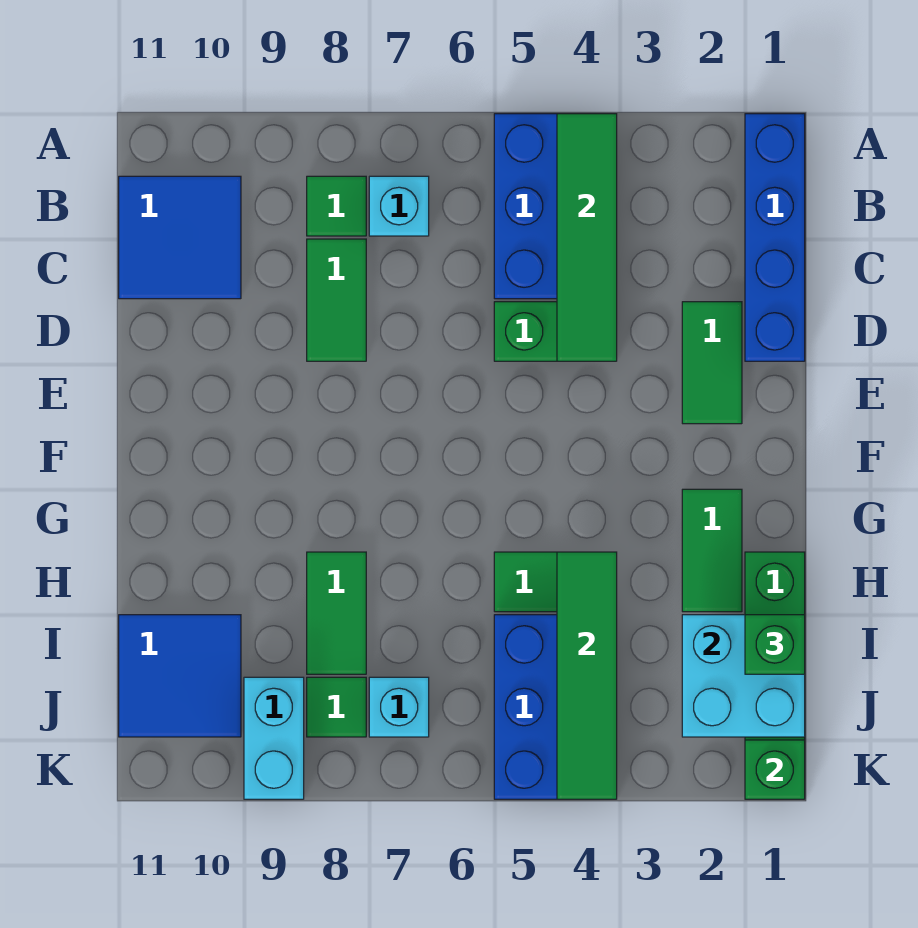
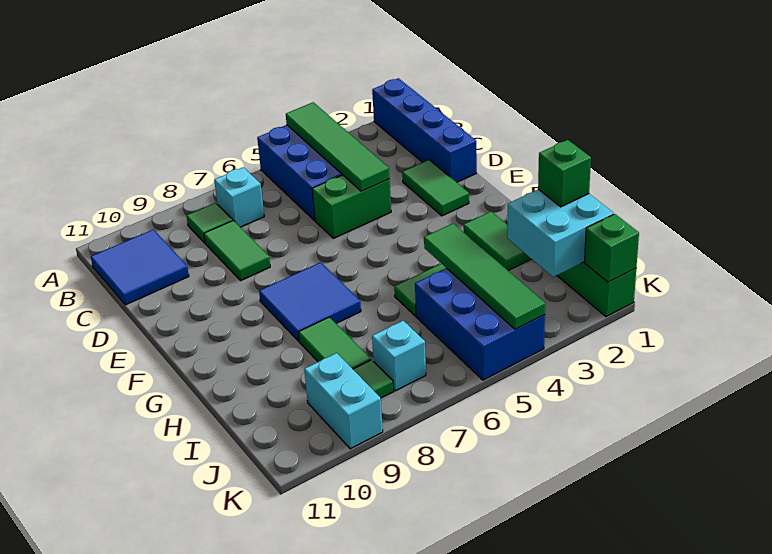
blue 2x2 tile [119,615,241,737] -> blue 2x2 tile moved to [259,262,361,341]

